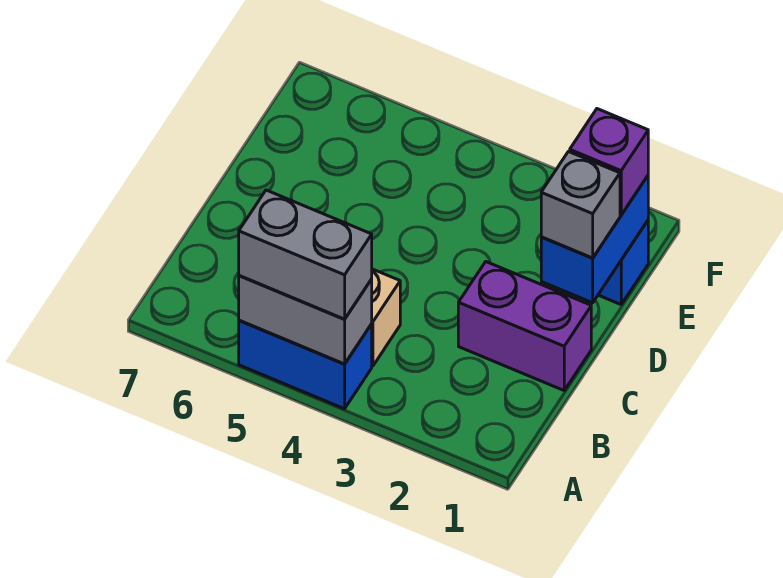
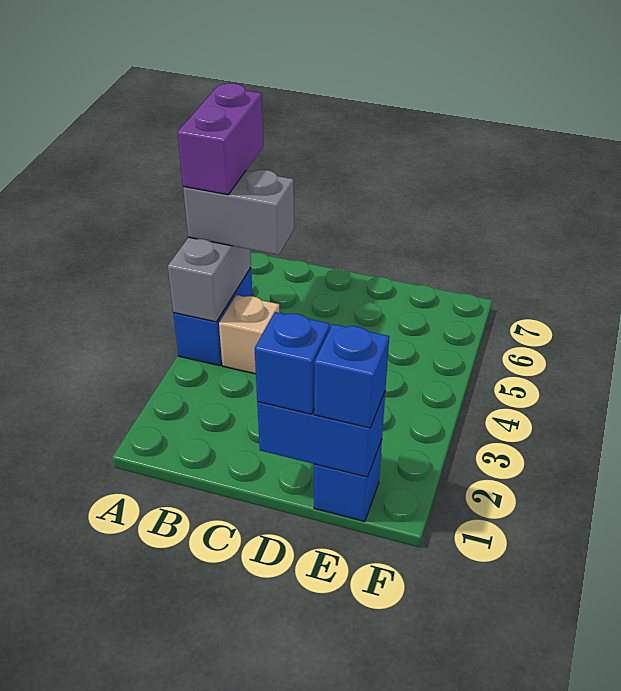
grey 1x2 brick [239,190,372,319] -> grey 1x2 brick turned to [183,170,294,255]
purple 1x2 brick [458,262,591,390] -> purple 1x2 brick moved to [178,83,264,195]
grey 1x1 brick [541,152,620,258] -> blue 1x1 brick [255,312,330,414]
purple 1x1 brick [570,109,648,215] -> blue 1x1 brick [314,324,389,428]

